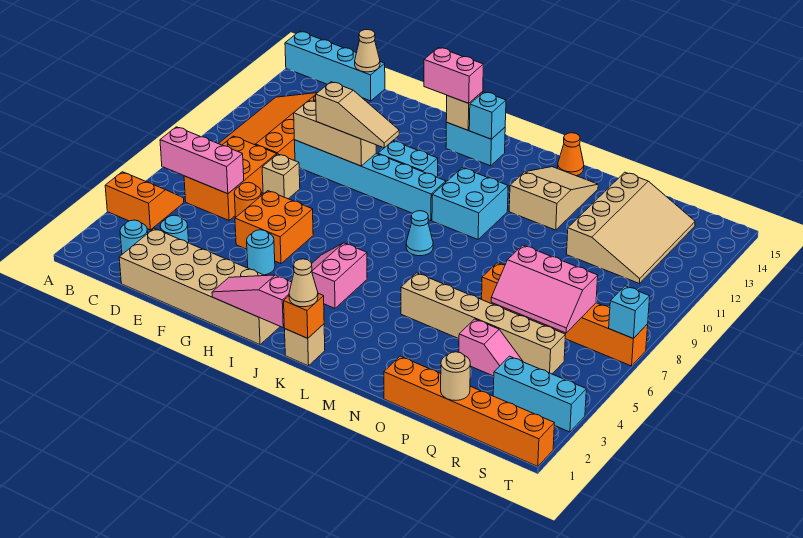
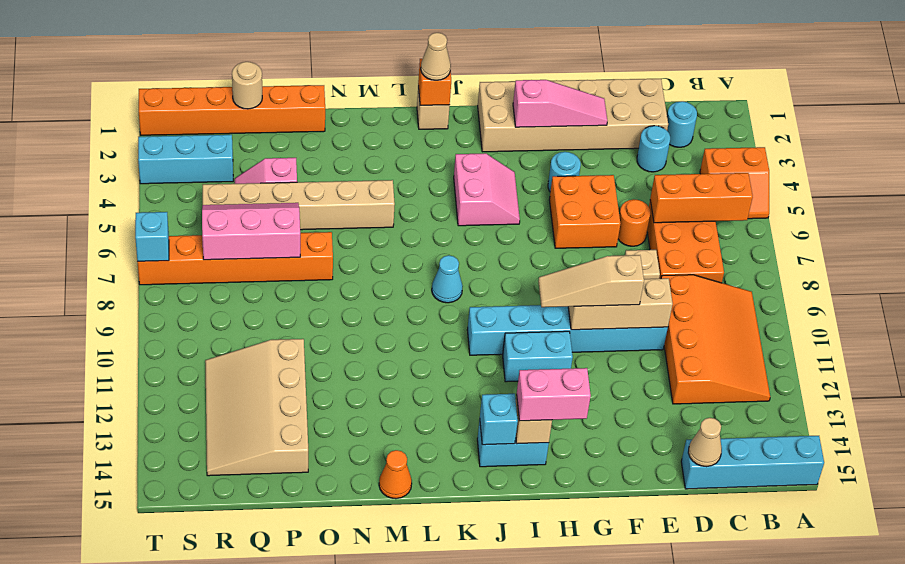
pink 1x3 brick [160,127,244,194] -> orange 1x3 brick [650,173,753,223]
pink 1x3 slope [212,275,292,327] -> pink 1x3 slope moved to [513,80,607,127]
cyan 2x2 brick [432,168,508,239] -> none
tan 2x3 slope [509,167,598,230] -> none

